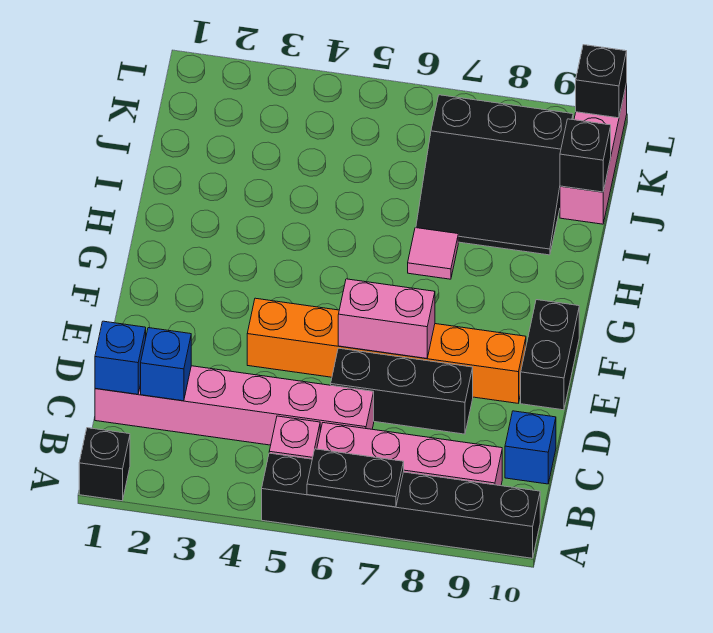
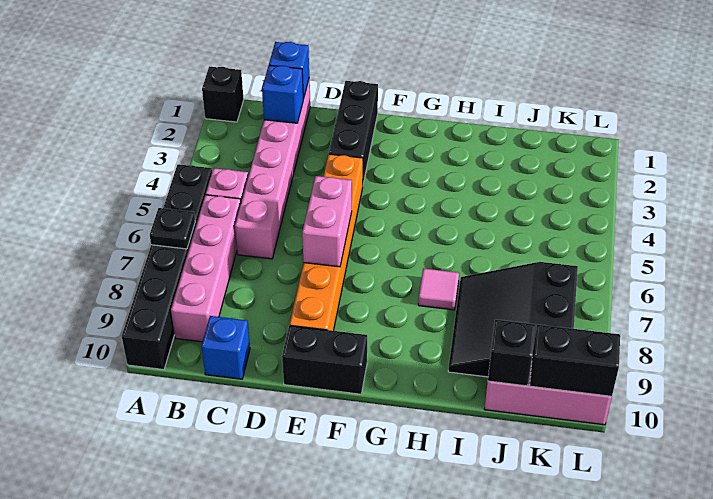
black 1x2 plate [307,449,404,507] -> black 1x1 plate [150,208,195,249]
black 1x3 brick [331,348,473,434] -> black 1x3 brick moved to [329,81,378,183]
black 1x1 brick [576,45,627,118] -> black 1x2 brick [530,324,620,396]

